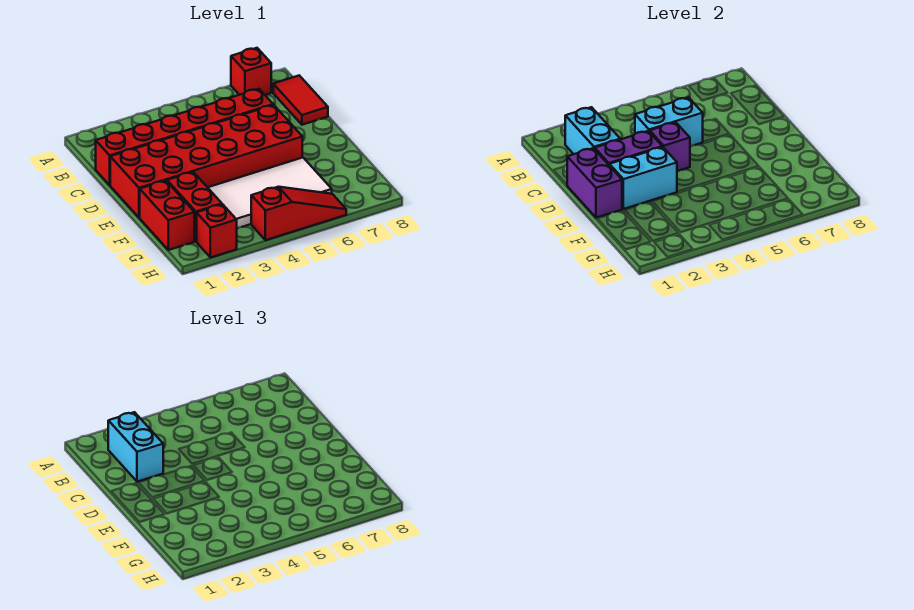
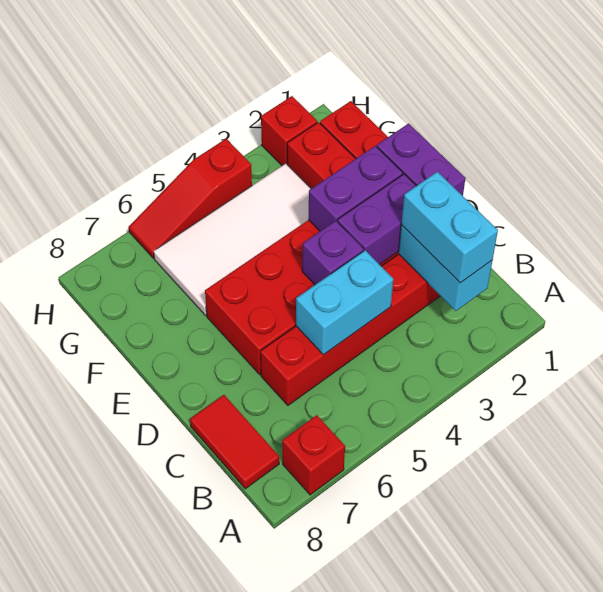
cyan 1x2 brick [609,147,677,209] -> purple 1x2 brick [308,146,403,231]

